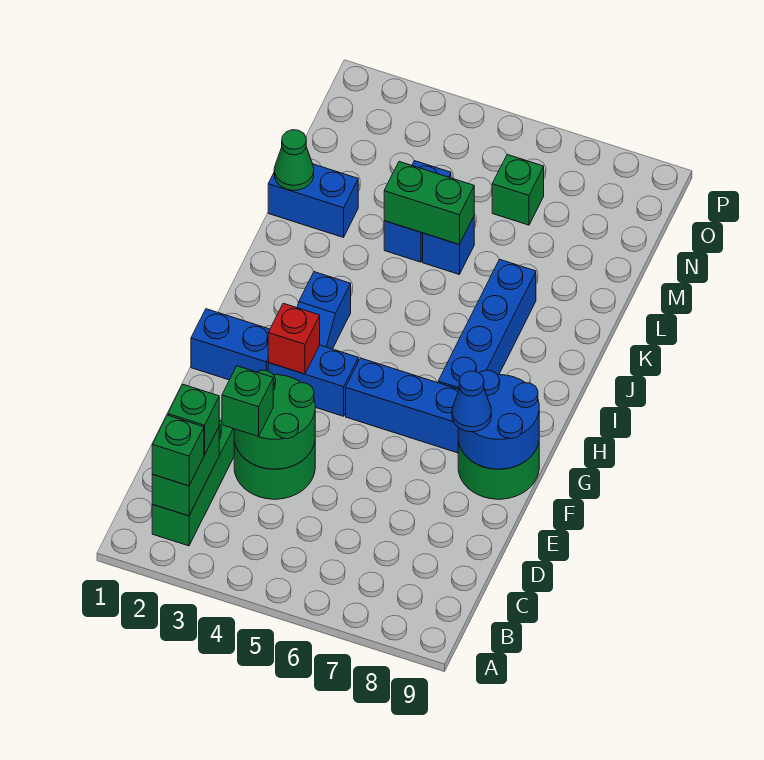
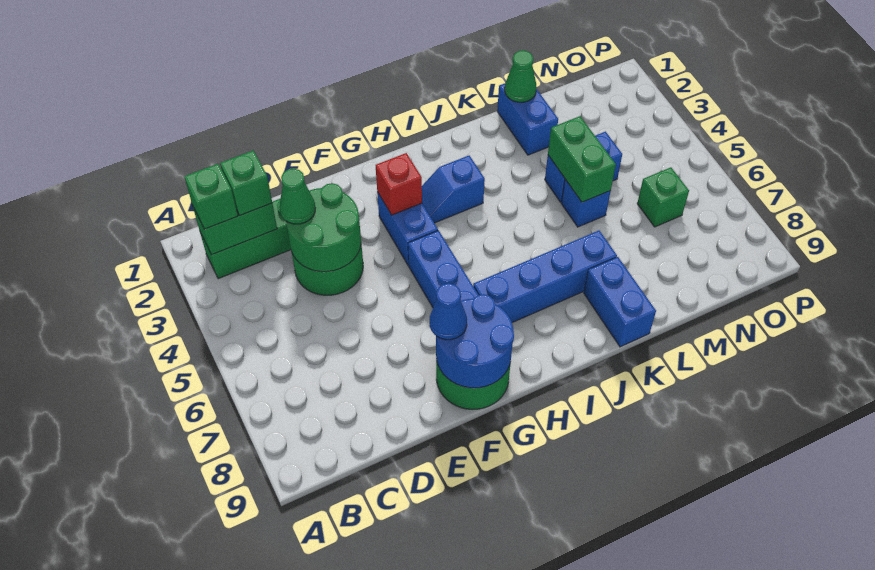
green 1x1 brick [222,366,273,437] -> green 1x1 cone [279,169,315,224]
blue 1x2 brick [191,309,270,380] -> blue 1x2 brick moved to [584,257,656,347]

